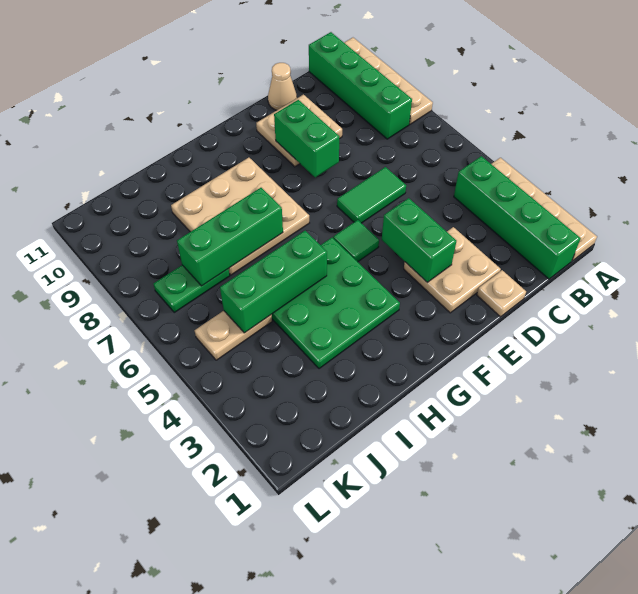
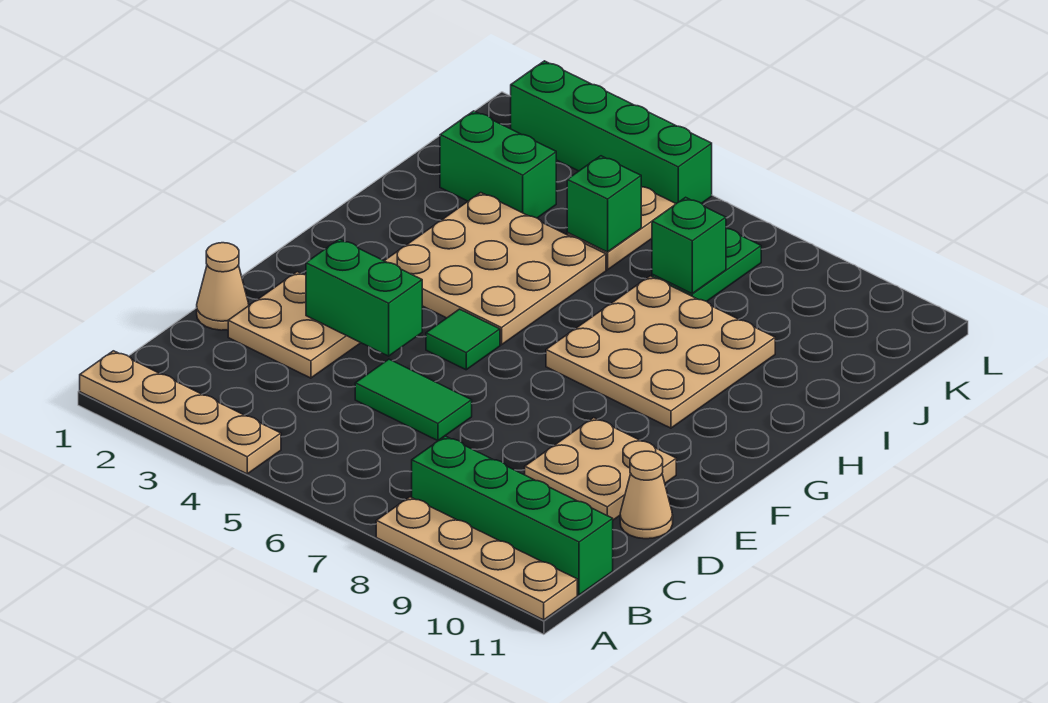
green 1x4 brick [454,156,581,279] -> green 1x4 brick moved to [511,61,712,203]
tan 1x1 plate [477,270,526,317] -> tan 1x1 cone [197,243,249,330]
green 1x2 tile [337,167,406,223] -> green 1x2 tile turned to [355,359,472,441]
green 1x2 brick [274,100,340,177] -> green 1x2 brick moved to [440,111,556,218]
green 3x3 plate [272,238,400,369] -> tan 3x3 plate [384,193,606,345]
green 1x3 brick [220,231,327,333] -> green 1x1 brick [567,156,641,252]
green 1x3 brick [177,188,283,286] -> green 1x1 brick [652,197,726,293]

